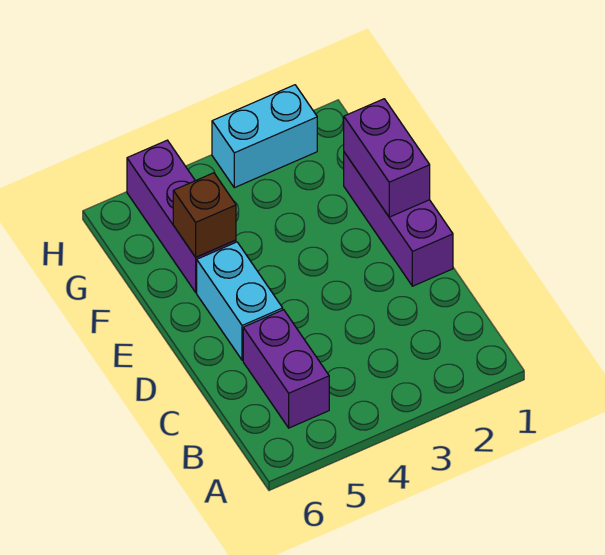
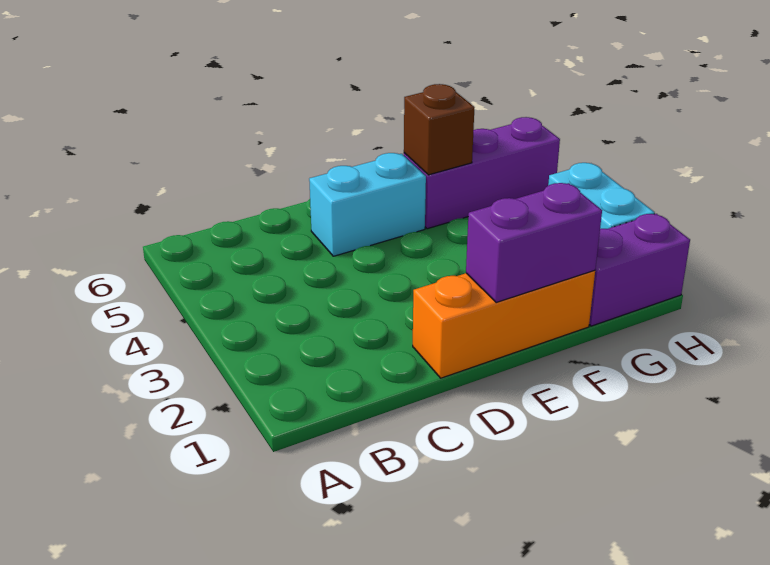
purple 1x2 brick [243,310,329,428] -> purple 1x2 brick moved to [589,214,690,326]
purple 1x3 brick [344,152,453,286] -> orange 1x3 brick [413,270,595,378]

